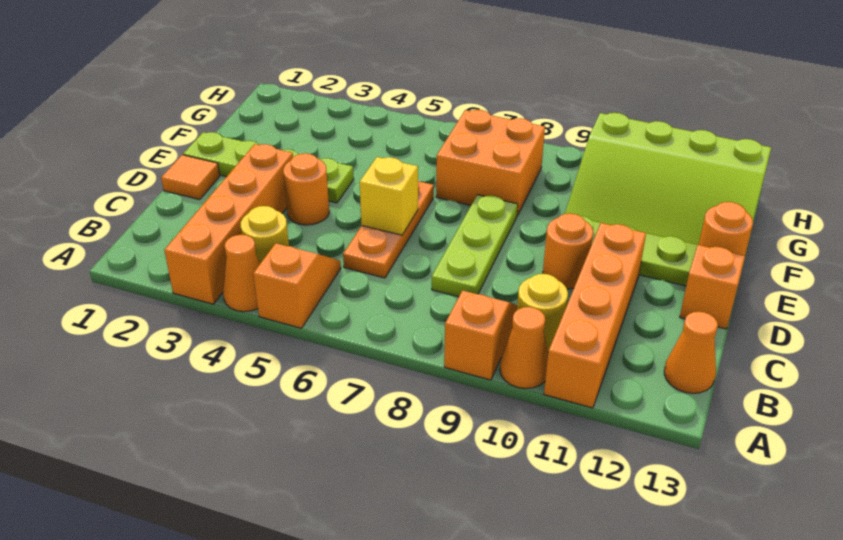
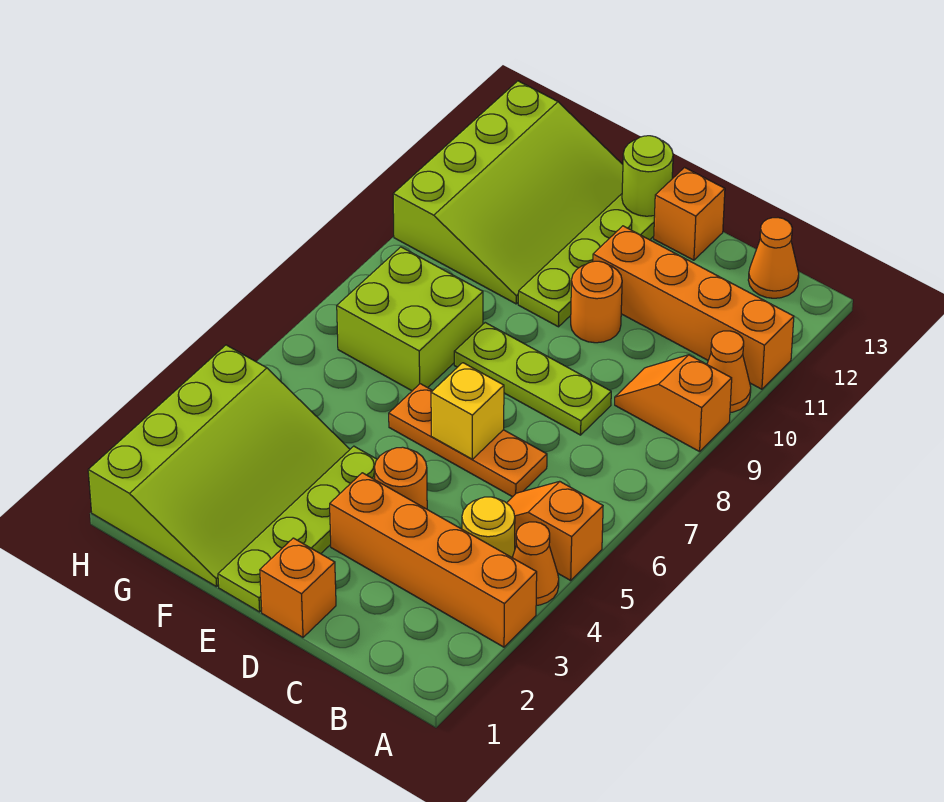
yellow 1x1 round brick [517,274,568,351] -> none
orange 1x1 tile [161,155,220,200] -> orange 1x1 brick [260,538,336,637]
orange 1x1 round brick [699,202,753,255] -> lime 1x1 round brick [622,136,673,216]
none -> lime 3x4 slope [88,345,350,587]
orange 2x2 brick [436,110,545,216] -> lime 2x2 brick [337,247,483,391]

